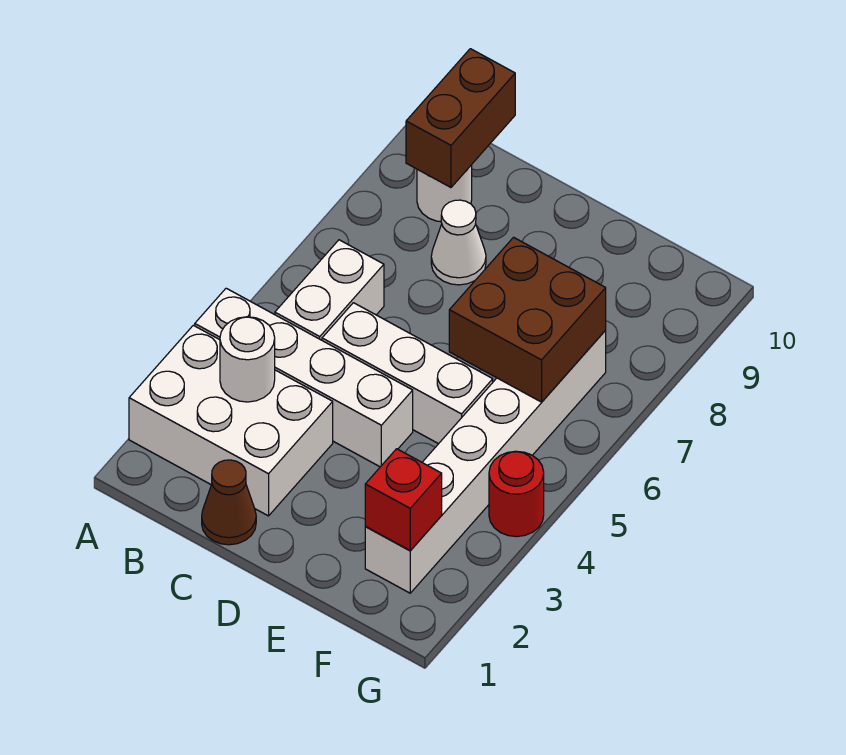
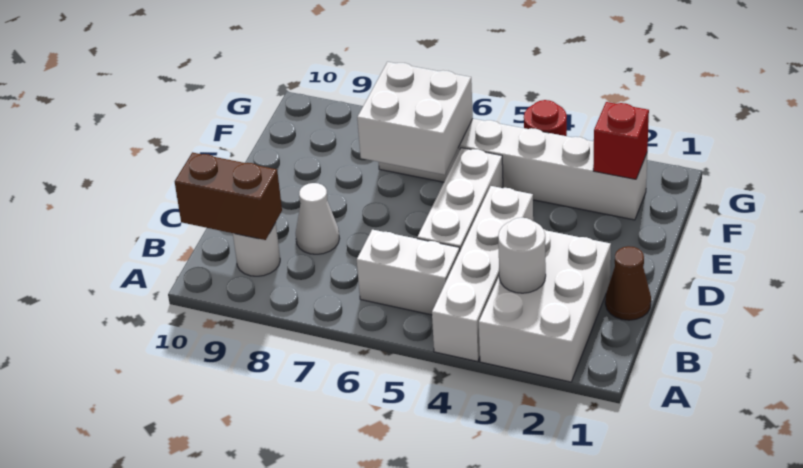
brown 2x2 brick [449,237,606,402] -> white 2x2 brick [357,62,473,175]

